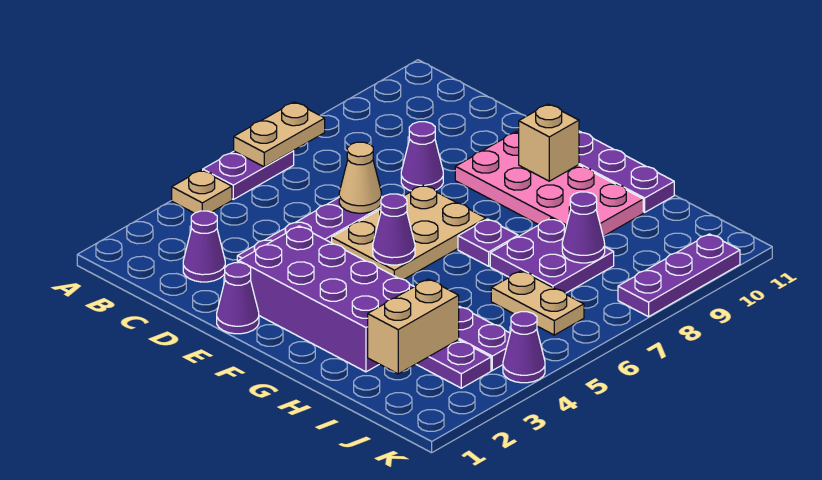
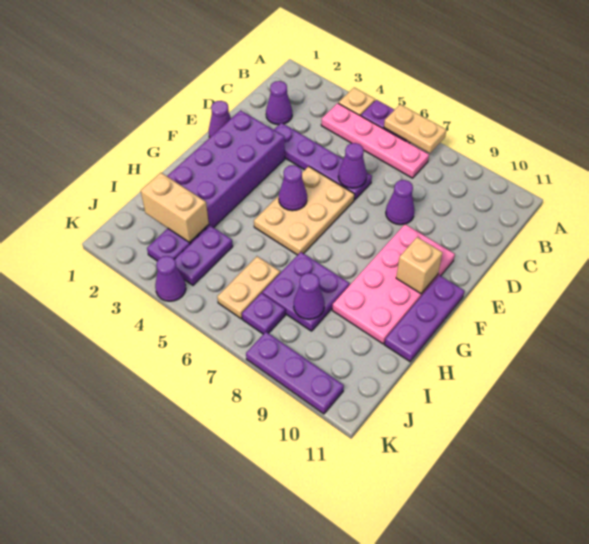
none -> pink 1x4 plate [321,103,429,178]
tan 1x1 cone [339,142,381,213] -> purple 1x1 cone [338,143,367,188]
tan 2x3 plate [332,185,486,280] -> tan 2x3 plate turned to [254,166,355,255]
purple 1x1 plate [458,219,518,266] -> purple 1x1 plate moved to [242,293,285,334]

